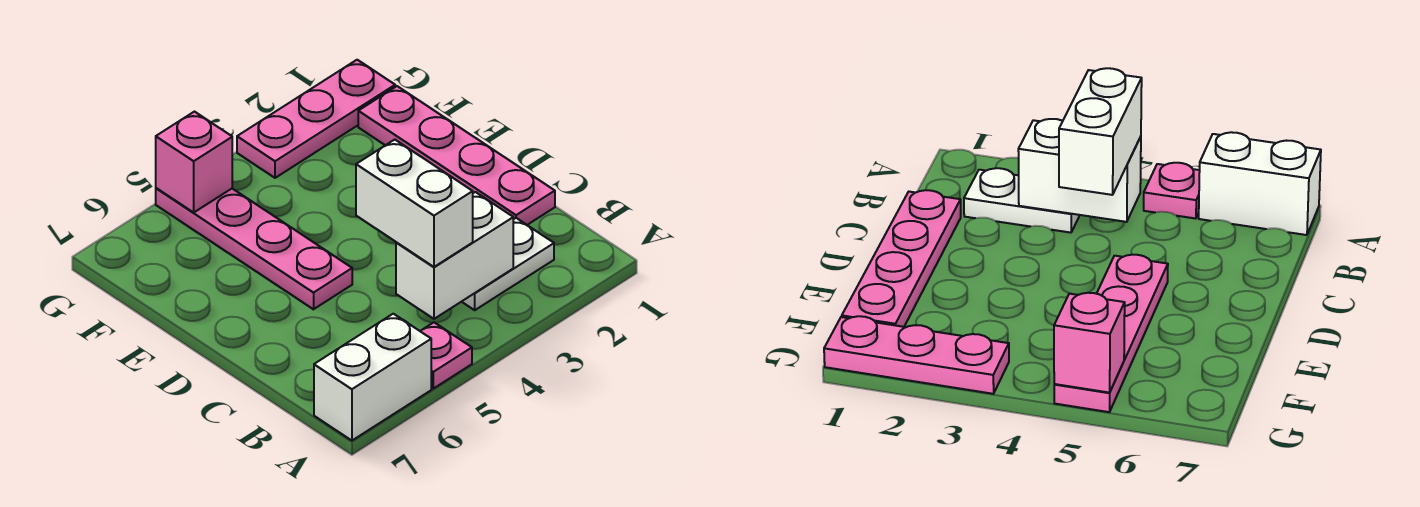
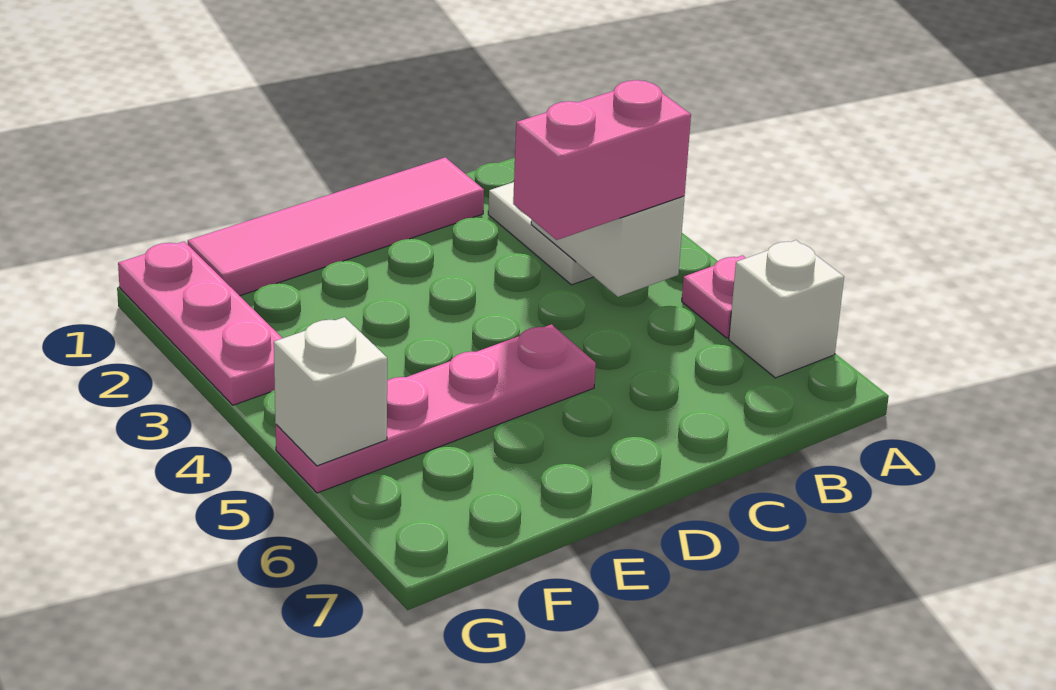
white 1x2 brick [314,314,431,441] -> white 1x1 brick [729,240,844,378]
white 1x2 brick [356,140,473,267] -> pink 1x2 brick [513,80,691,240]
pink 1x4 plate [358,86,555,225] -> pink 1x4 tile [188,157,484,296]
pink 1x1 brick [156,112,232,212] -> white 1x1 brick [274,317,387,466]

